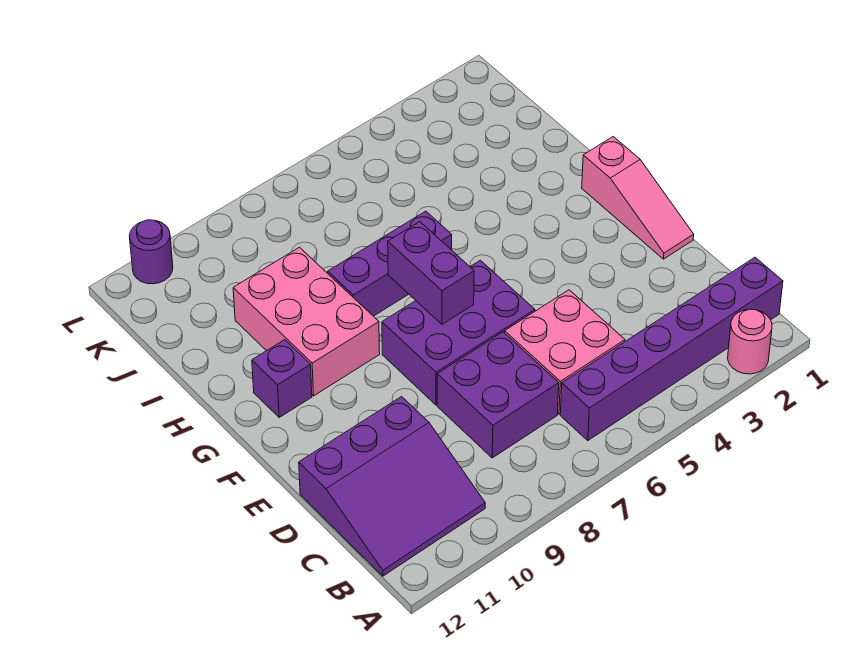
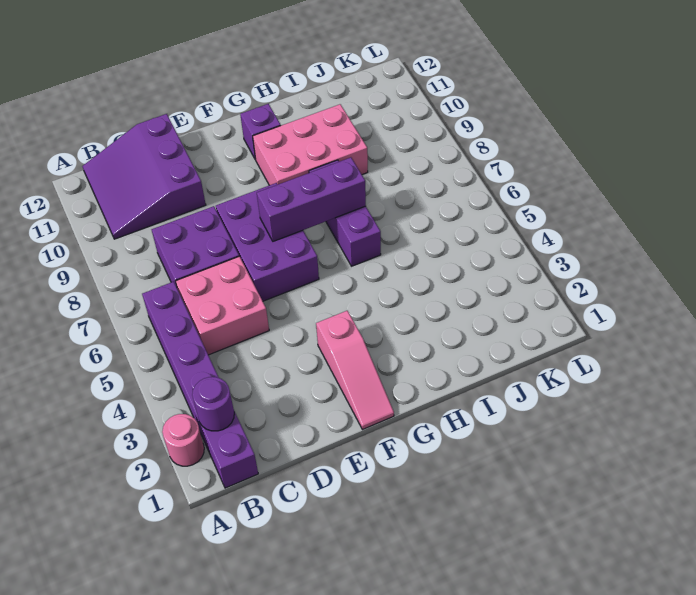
pink 1x3 slope [582,137,694,259] -> pink 1x3 slope turned to [316,311,394,430]
purple 1x2 brick [388,222,474,324] -> purple 1x3 brick [257,157,366,241]
purple 1x1 round brick [129,220,173,284] -> purple 1x1 round brick moved to [192,377,234,431]

